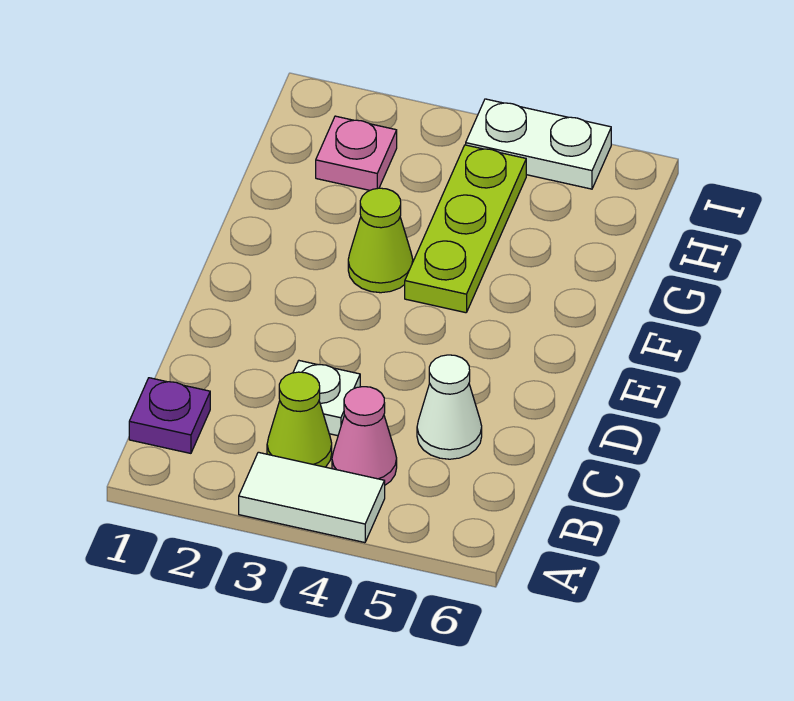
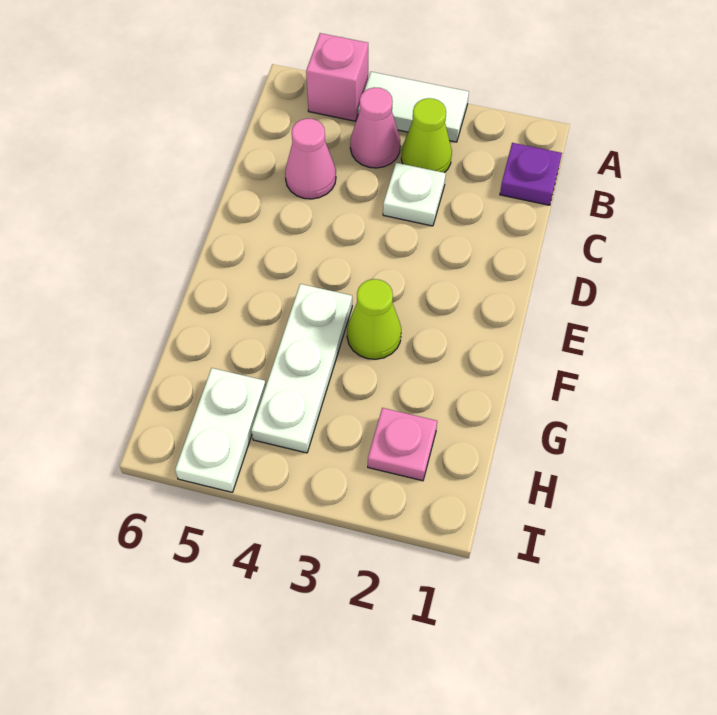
none -> pink 1x1 brick [306,33,368,121]
white 1x1 cone [417,355,482,459] -> pink 1x1 cone [285,119,336,199]
lime 1x3 plate [405,145,526,313] -> white 1x3 plate [251,284,352,453]
white 1x2 plate [466,99,611,189] -> white 1x2 plate turned to [175,368,266,492]

